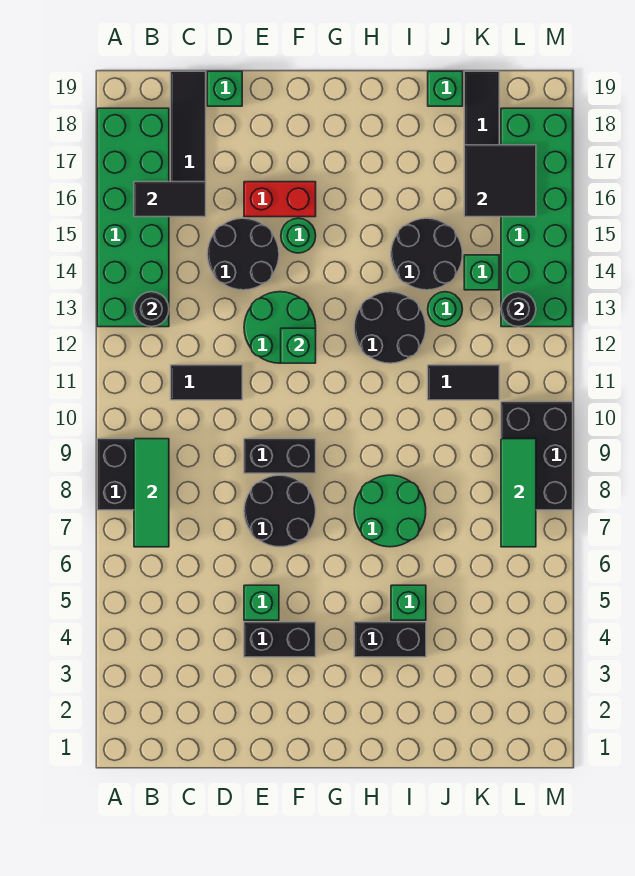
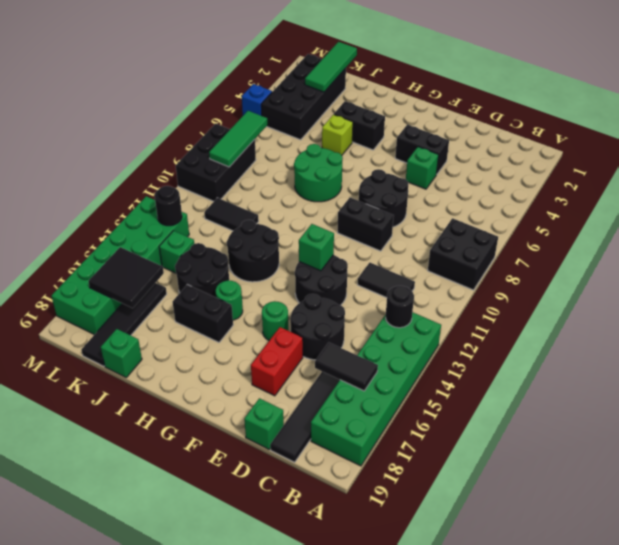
green 1x3 tile [134,439,169,547] -> green 1x3 tile moved to [305,42,357,92]
green 2x2 round brick [244,292,316,363] -> black 2x2 round brick [295,255,348,305]
red 1x2 brick [244,182,316,217] -> red 1x2 brick turned to [251,327,303,396]
none -> black 1x2 brick [173,285,233,342]
green 1x1 brick [391,585,426,620] -> lime 1x1 brick [322,115,353,155]
green 1x1 round brick [428,292,462,327] -> green 1x1 round brick moved to [216,280,243,320]
none -> black 2x4 brick [261,54,346,140]
none -> blue 1x1 brick [242,84,272,116]

